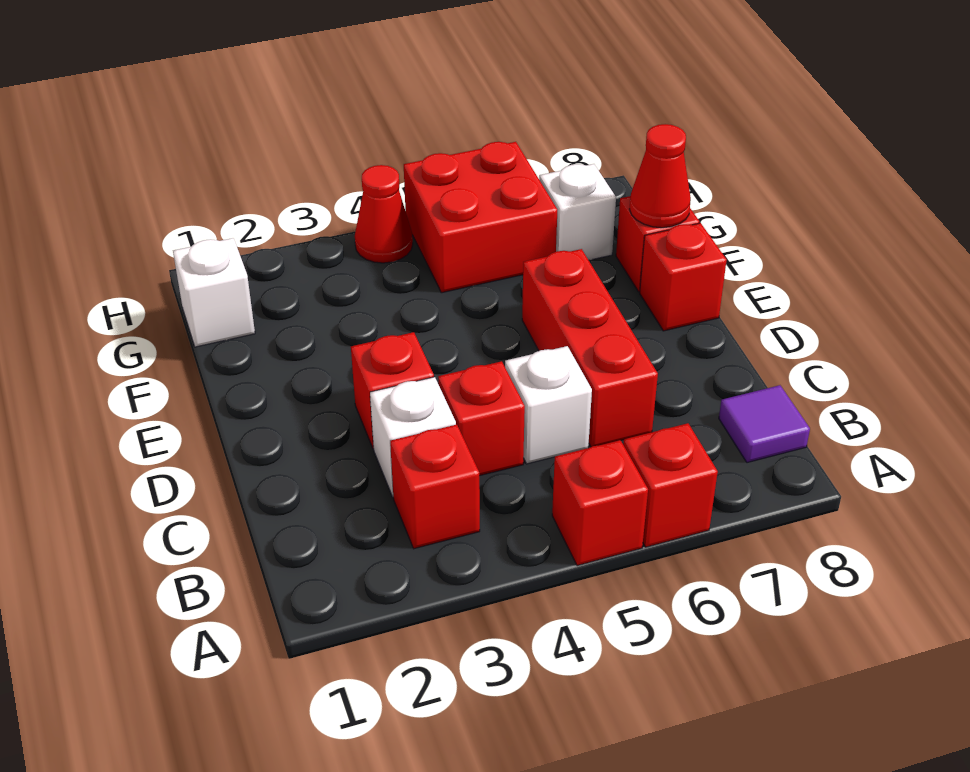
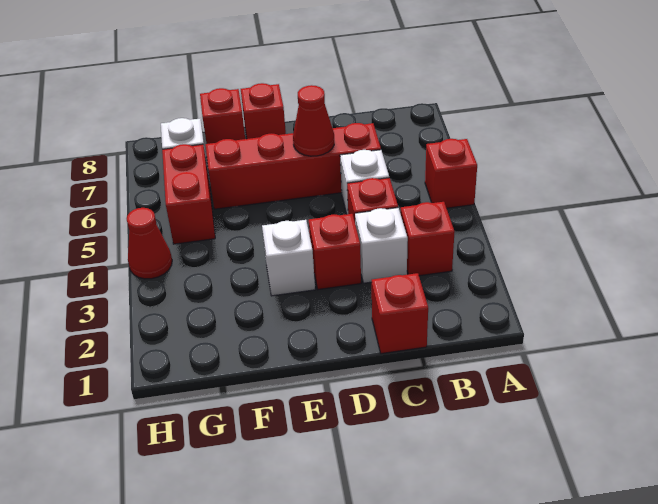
red 1x1 brick [623,423,718,547] -> red 1x1 brick moved to [372,273,428,354]
purple 1x1 tile [719,385,810,463] -> none
red 1x3 brick [522,249,658,447] -> red 1x4 brick [205,123,381,209]
red 1x1 cone [630,124,691,228] -> red 1x1 cone moved to [293,85,334,156]
white 1x1 brick [173,238,255,347] -> white 1x1 brick moved to [262,220,315,296]
red 2x2 brick [404,142,557,293] -> red 1x2 brick [162,144,215,244]

